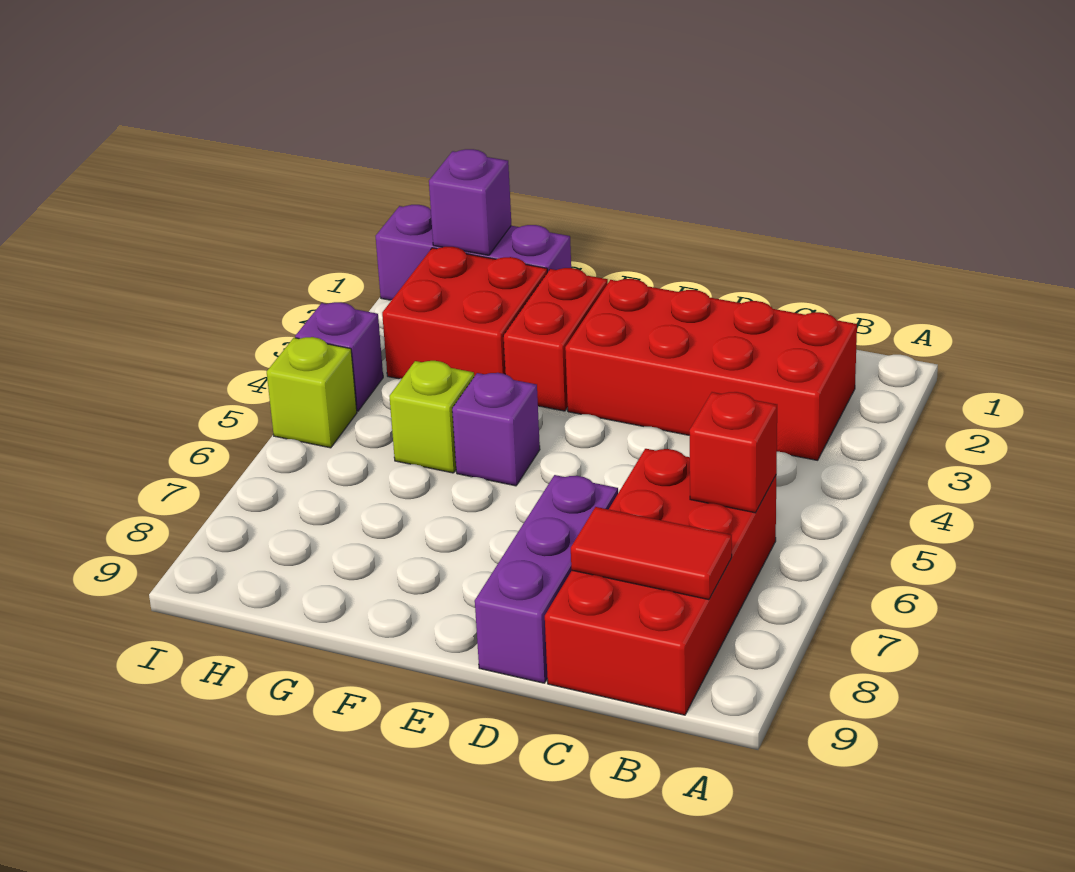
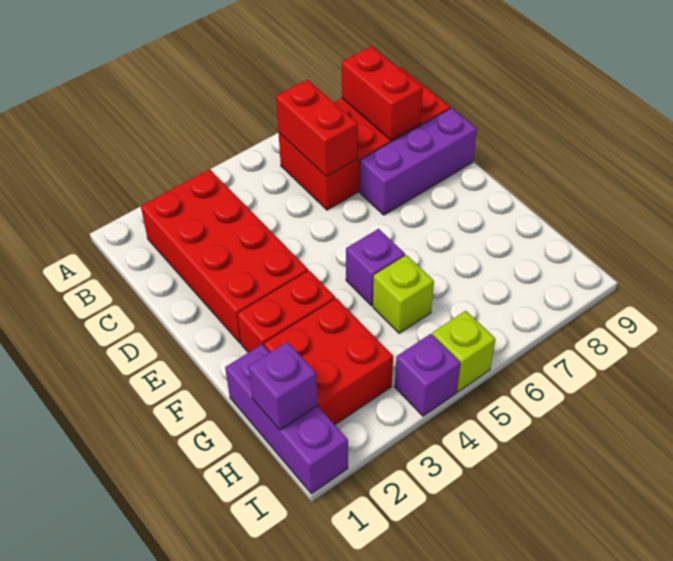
red 1x1 brick [689,392,777,513] -> red 1x2 brick [276,80,358,177]
red 1x2 tile [571,507,732,600] -> red 1x2 brick [342,46,423,140]

